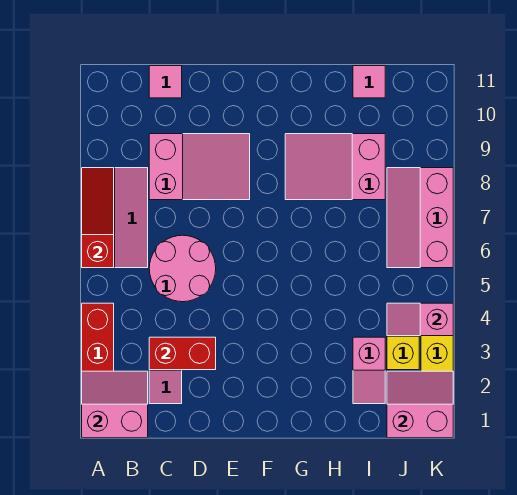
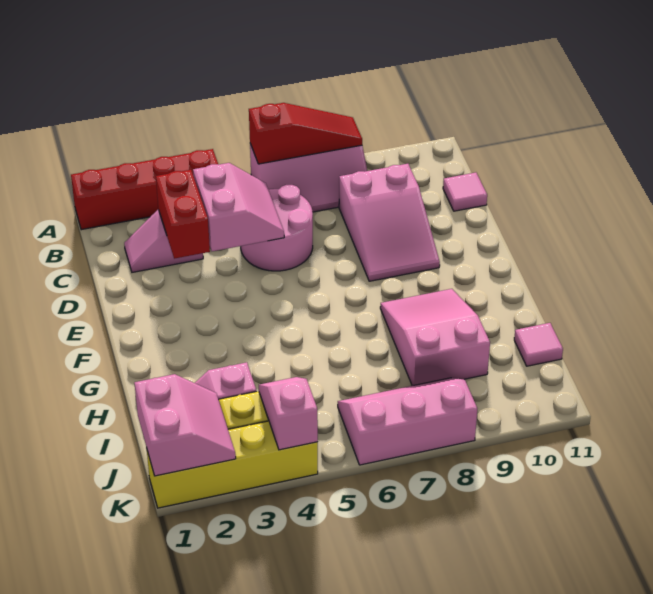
pink 2x2 slope [82,371,148,438] -> pink 2x2 slope moved to [193,163,284,251]

